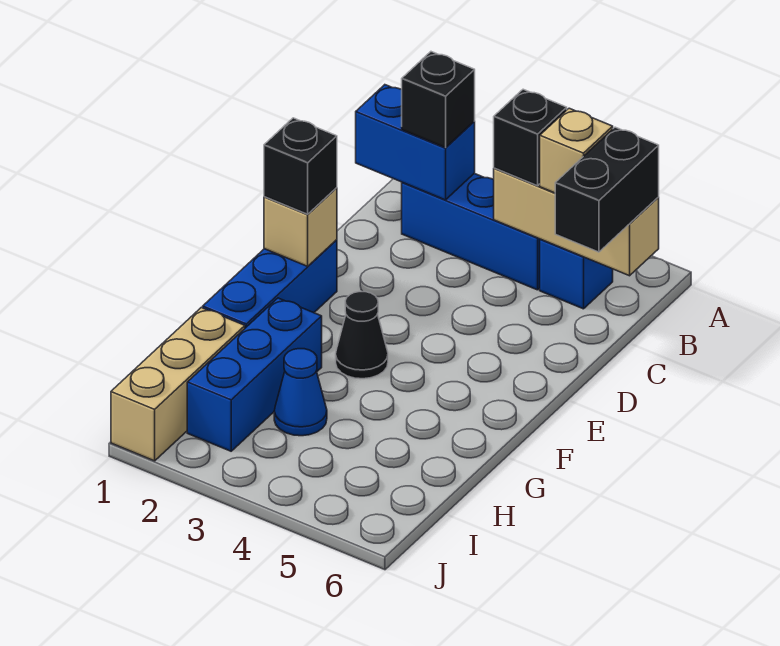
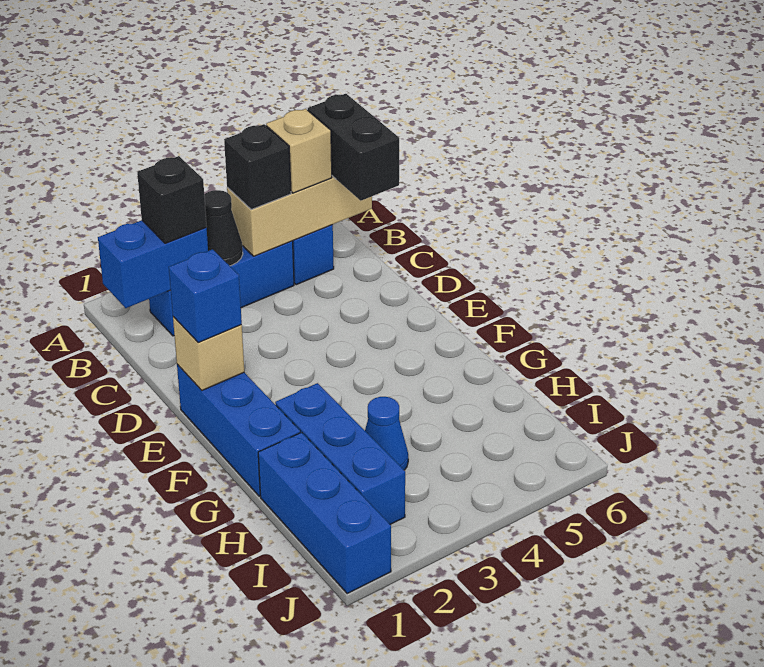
black 1x1 brick [264,118,337,214] -> blue 1x1 brick [169,249,242,342]
black 1x1 cone [336,292,388,379] -> black 1x1 cone moved to [204,190,243,266]
tan 1x3 brick [111,308,245,461] -> blue 1x3 brick [258,432,391,593]

